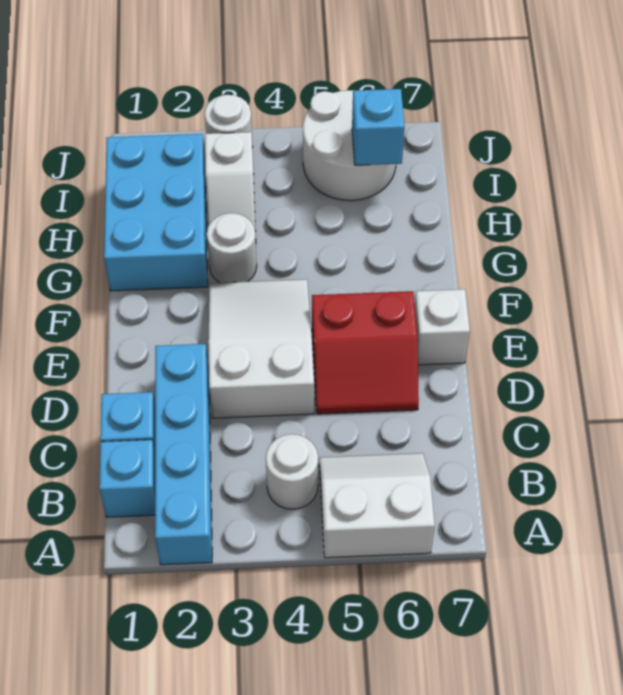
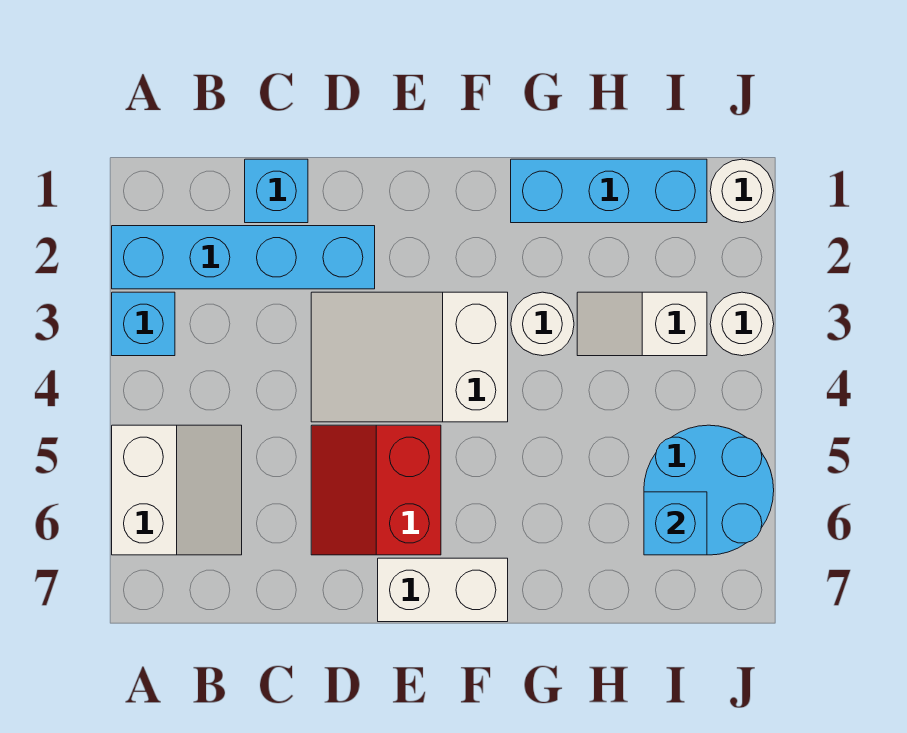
cyan 1x1 brick [99,440,155,517] -> cyan 1x1 brick moved to [112,292,175,356]
white 1x1 round brick [266,434,318,509] -> white 1x1 round brick moved to [710,159,774,223]
white 2x3 slope [208,279,314,418] -> white 2x3 slope turned to [311,292,508,422]
white 1x1 brick [415,289,470,365] -> white 1x2 brick [378,558,508,622]
cyan 2x3 brick [104,134,208,291] -> cyan 1x3 brick [511,159,707,223]
white 2x2 round brick [303,90,396,201] -> cyan 2x2 round brick [644,425,774,555]

